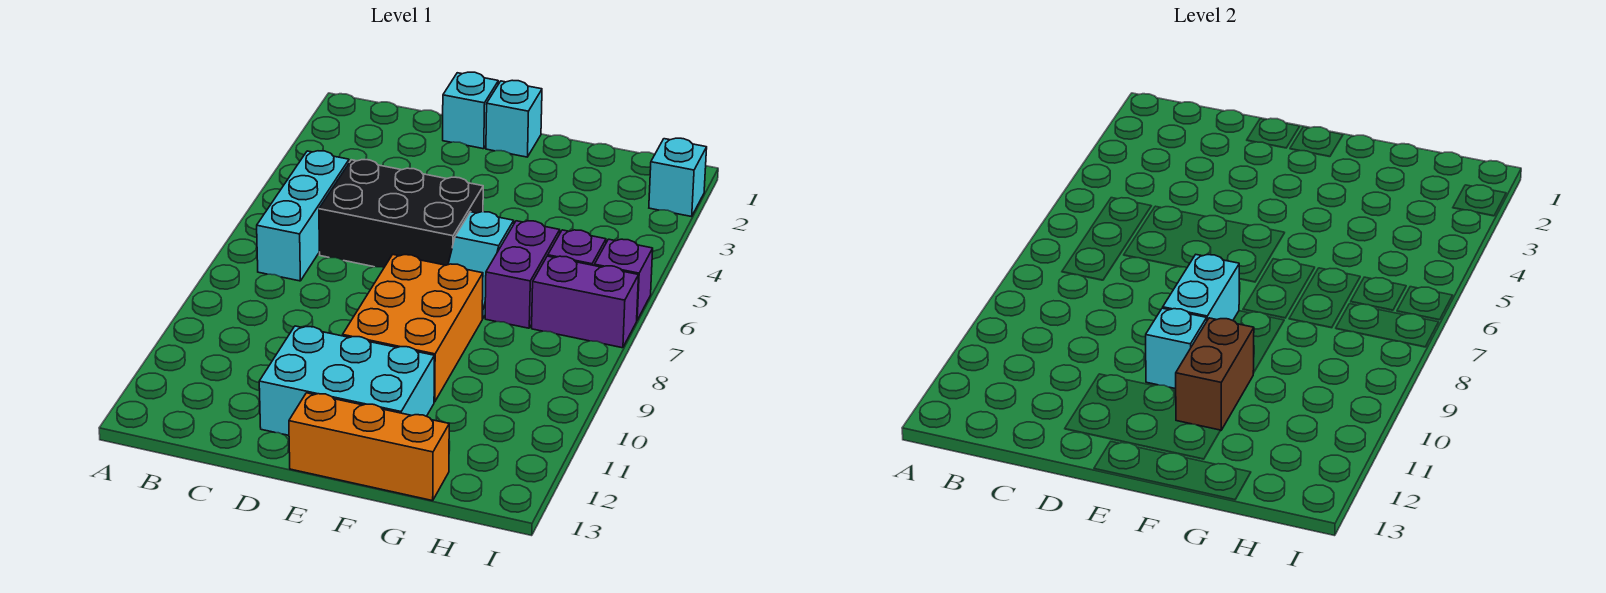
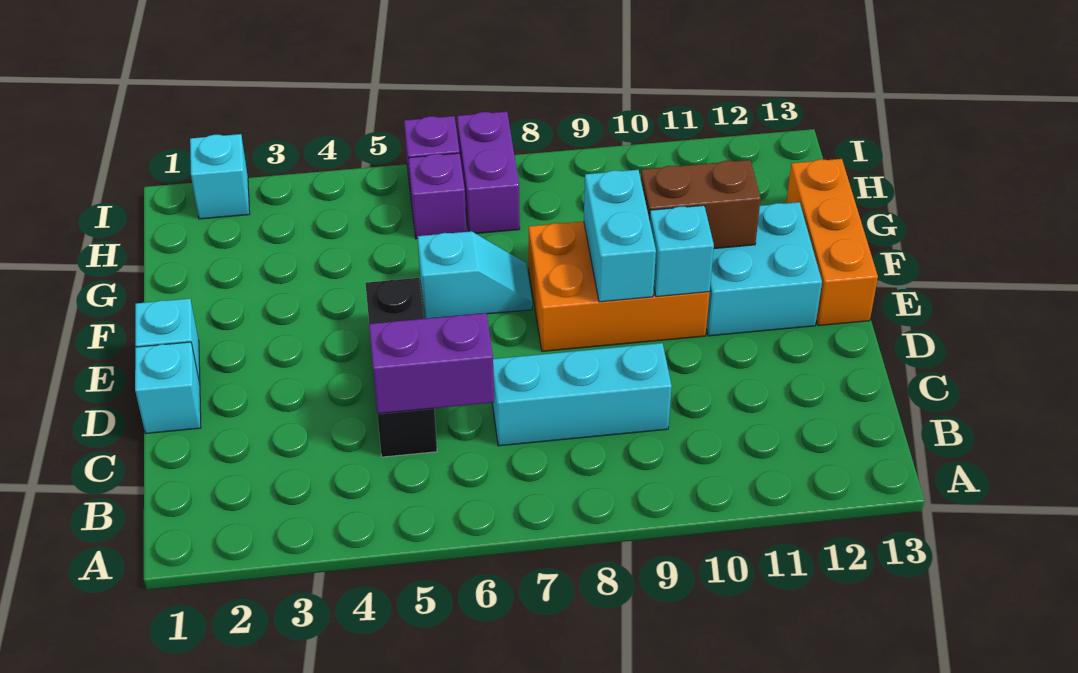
cyan 1x3 brick [257,151,349,281] -> cyan 1x3 brick moved to [492,343,672,446]
black 2x3 brick [319,160,483,268] -> black 1x3 brick [365,278,437,457]
cyan 2x3 brick [259,326,434,435] -> cyan 2x2 brick [706,202,822,336]
cyan 1x2 brick [1163,255,1239,321] -> cyan 1x2 brick turned to [584,170,656,302]
purple 1x2 brick [485,221,560,328] -> purple 1x2 brick moved to [369,313,494,414]

